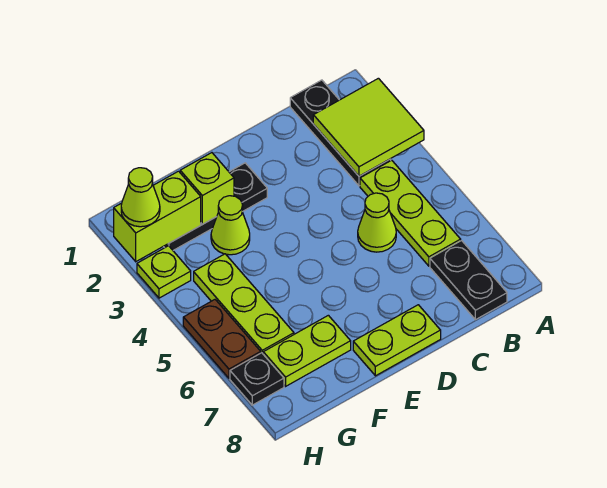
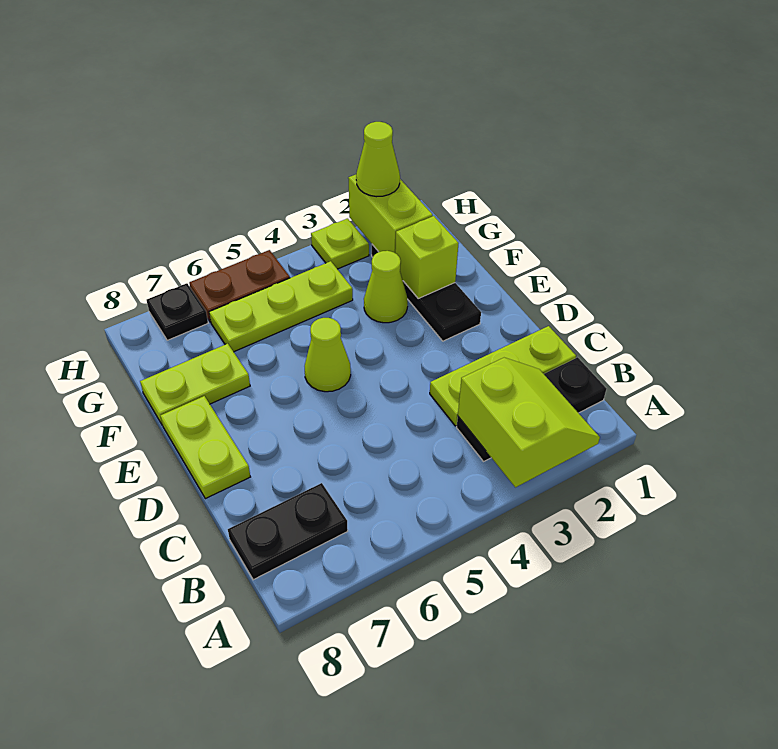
lime 2x2 tile [313,78,424,176] -> lime 2x2 slope [458,358,600,487]
lime 1x3 plate [360,160,461,266] -> lime 1x3 plate moved to [430,326,576,426]
lime 1x1 cone [358,193,396,252] -> lime 1x1 cone moved to [305,318,351,392]
lime 1x2 plate [263,315,351,386] -> lime 1x2 plate turned to [140,344,250,425]

